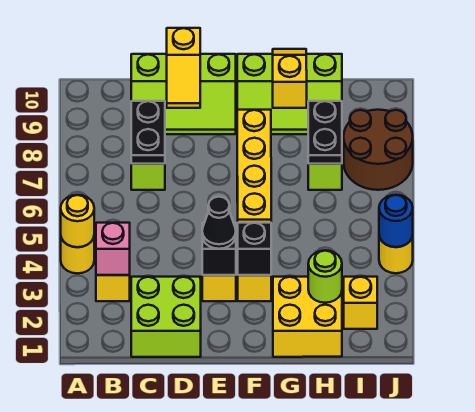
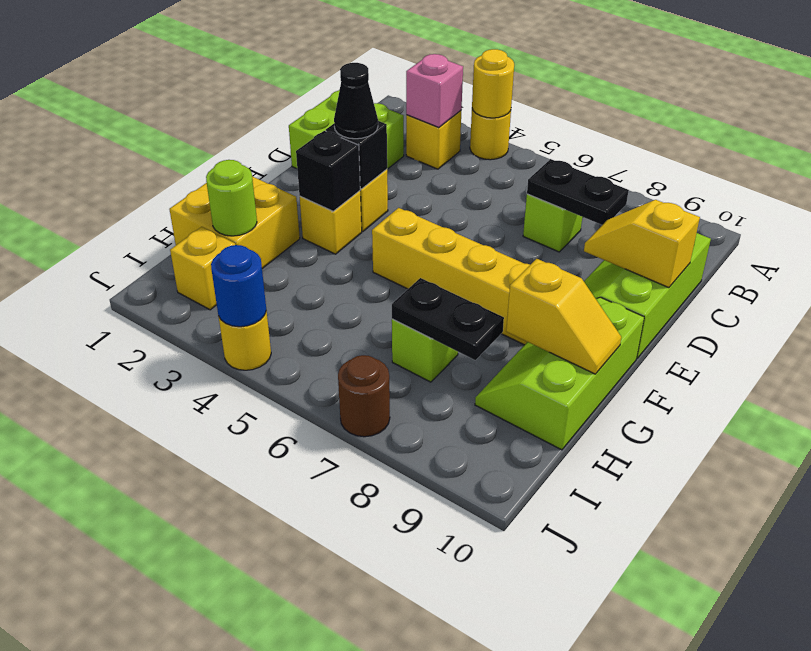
brown 2x2 round brick [344,110,413,190] -> brown 1x1 round brick [338,355,390,437]

